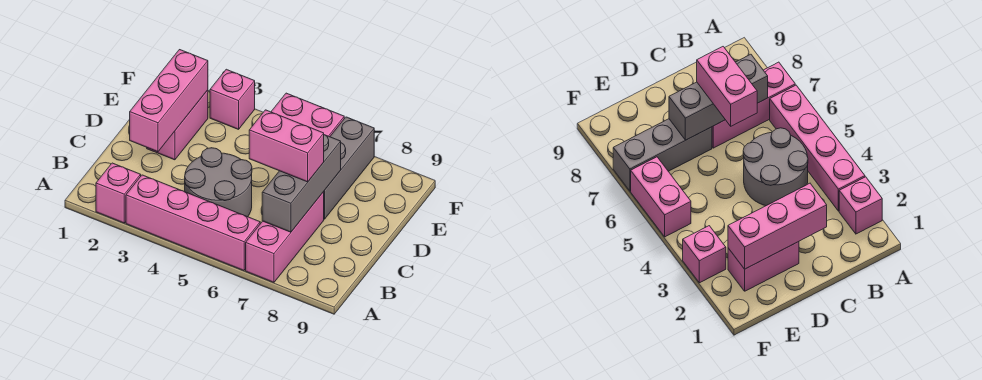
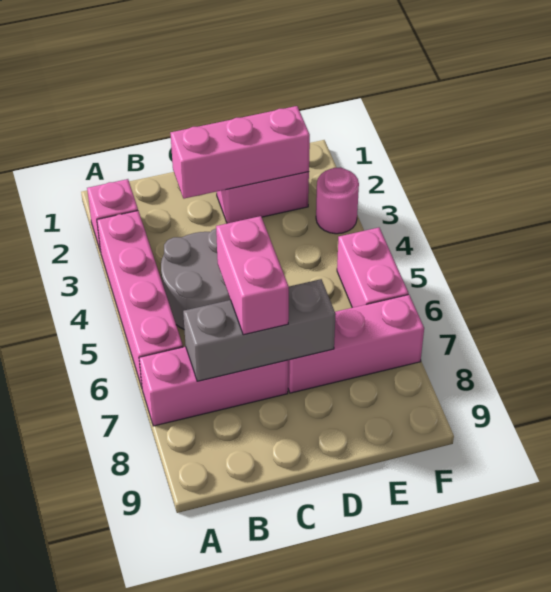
grey 1x3 brick [324,117,374,219] -> pink 1x3 brick [288,295,424,393]
pink 1x1 brick [210,69,255,129] -> pink 1x1 round brick [316,167,359,234]

